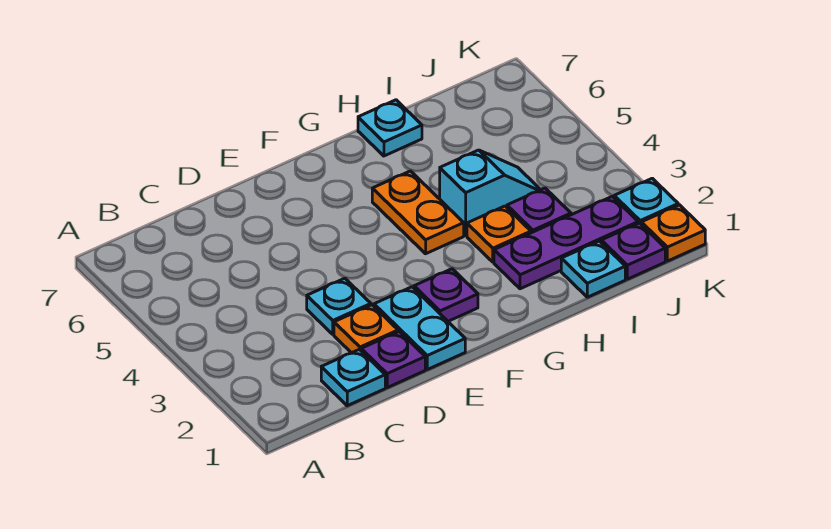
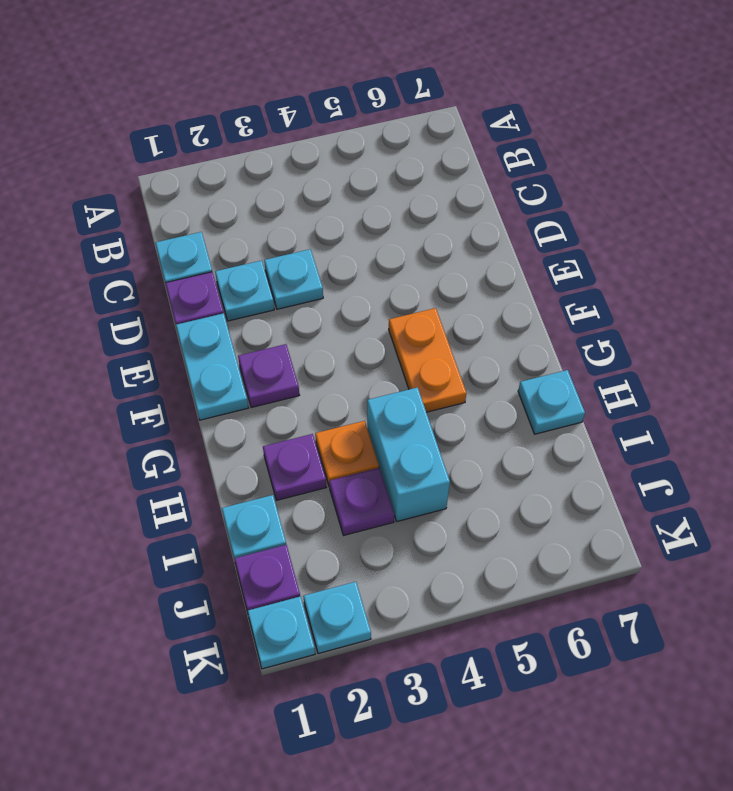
orange 1x1 plate [334,305,398,353] -> cyan 1x1 plate [215,261,274,321]
cyan 1x2 plate [374,287,465,369] -> cyan 1x2 plate turned to [176,313,248,420]
orange 1x2 plate [372,171,464,254] -> orange 1x2 plate turned to [389,308,466,412]
purple 1x3 plate [494,197,638,289] -> purple 1x1 plate [263,434,326,500]
cyan 1x2 slope [440,150,540,235] -> cyan 1x2 brick [367,387,450,521]
orange 1x1 plate [641,205,705,261] -> cyan 1x1 plate [247,596,315,669]

